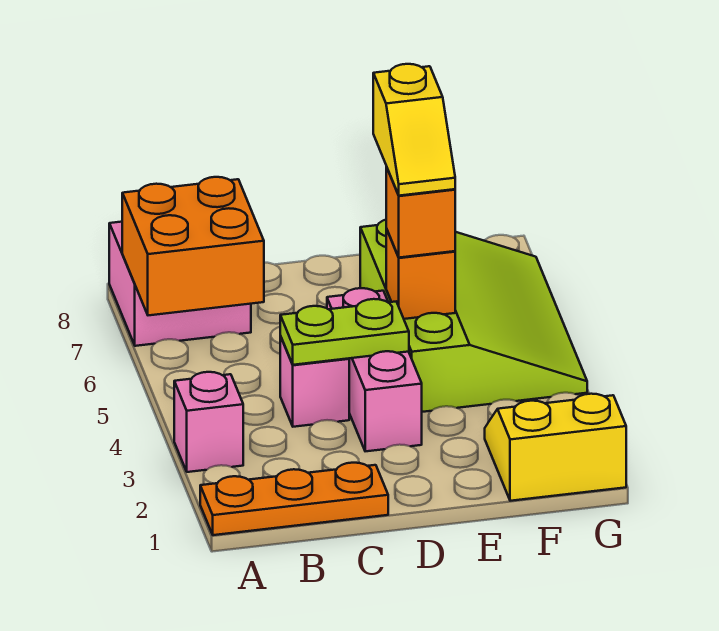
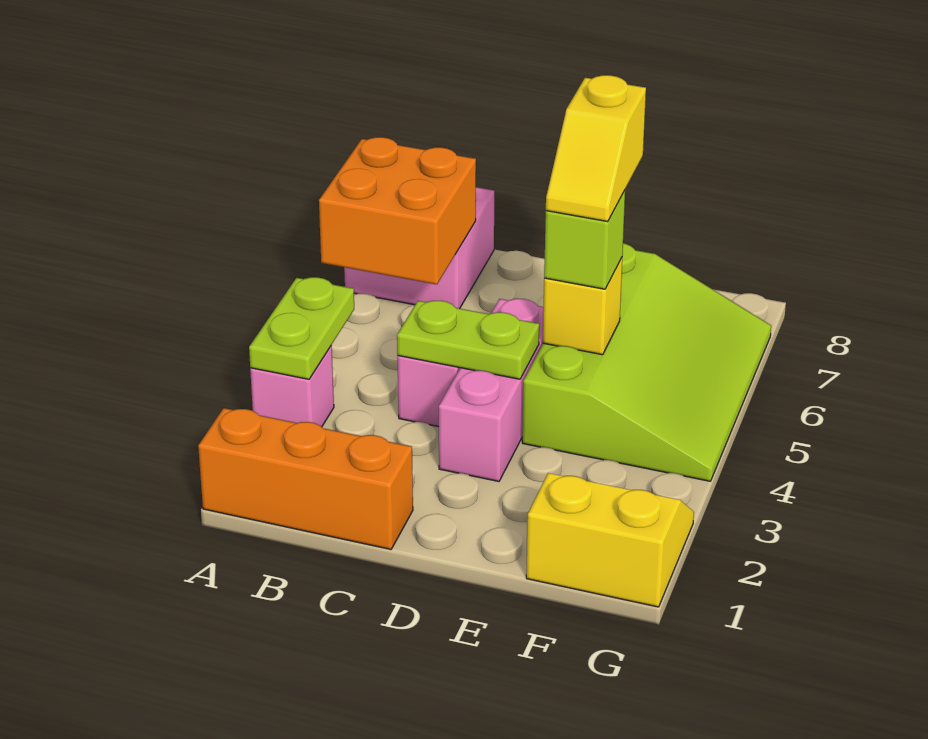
orange 1x3 plate [200,463,388,535] -> orange 1x3 brick [198,408,413,549]
none -> lime 1x2 plate [249,277,354,379]
orange 1x1 brick [386,229,455,319] -> yellow 1x1 brick [543,258,622,355]
orange 1x1 brick [386,167,455,258] -> lime 1x1 brick [544,191,625,289]

